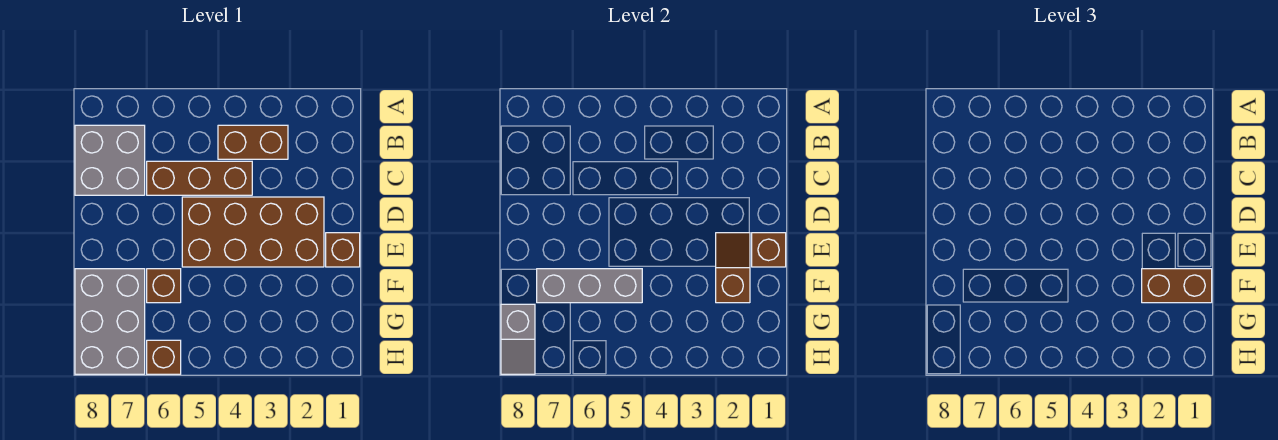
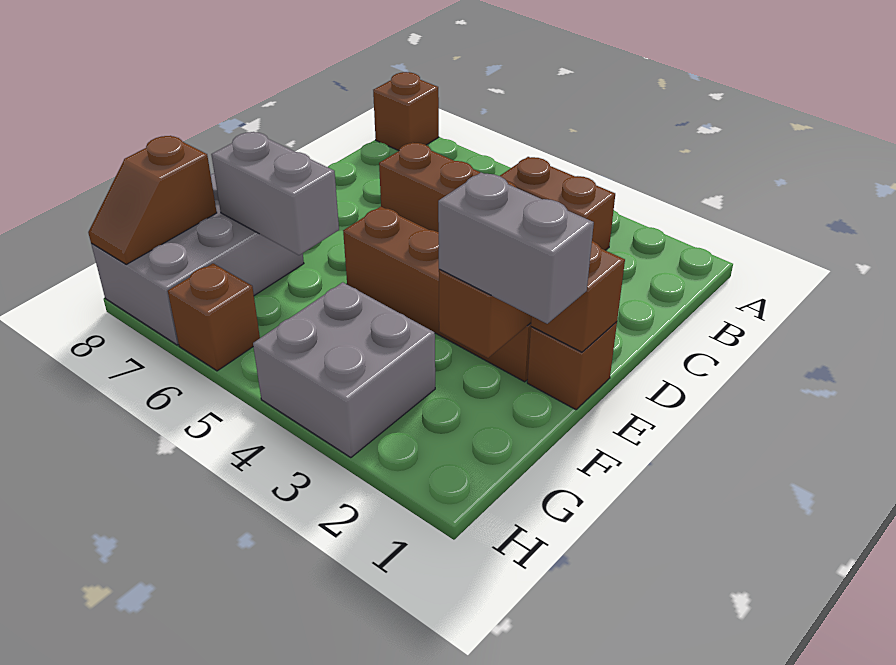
grey 2x2 brick [75,125,145,195] -> grey 2x2 brick moved to [253,282,435,458]
brown 2x4 brick [182,197,324,267] -> brown 1x4 brick [343,207,531,382]
brown 1x2 brick [1142,269,1212,303] -> grey 1x2 brick [438,173,594,324]
grey 1x3 brick [537,269,642,303] -> grey 1x2 brick [211,132,339,255]
brown 1x1 brick [147,269,181,303] -> brown 1x1 brick moved to [373,72,439,151]
grey 1x2 slope [501,304,535,374] -> brown 1x2 slope [88,136,217,264]

